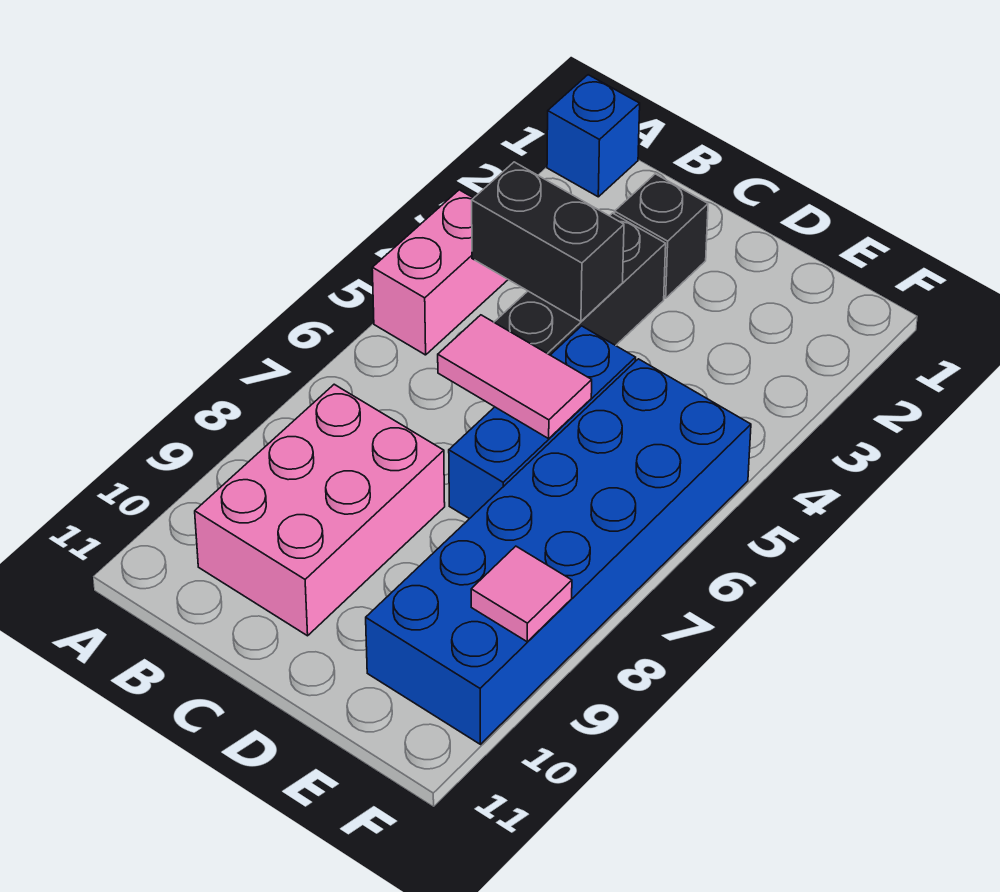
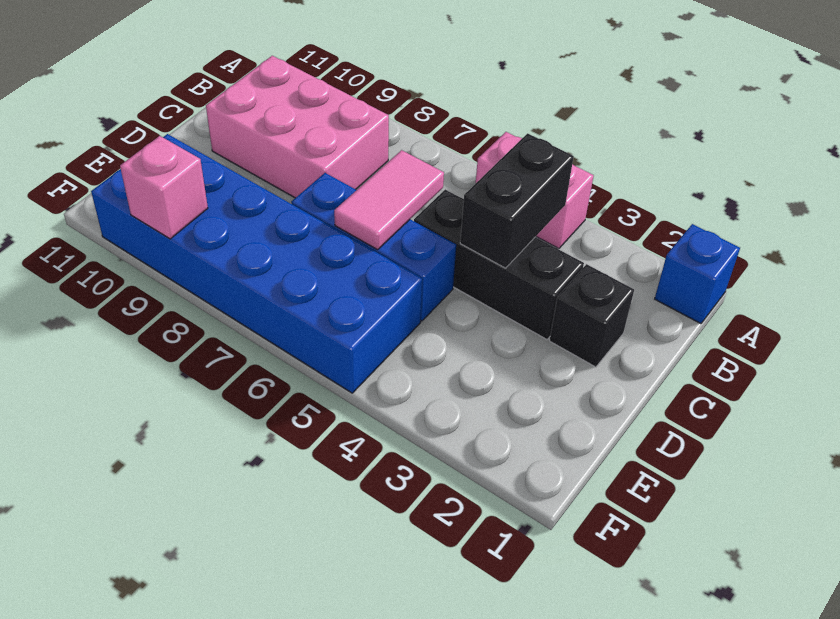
pink 1x1 tile [471,546,572,642] -> pink 1x1 brick [120,136,208,239]

